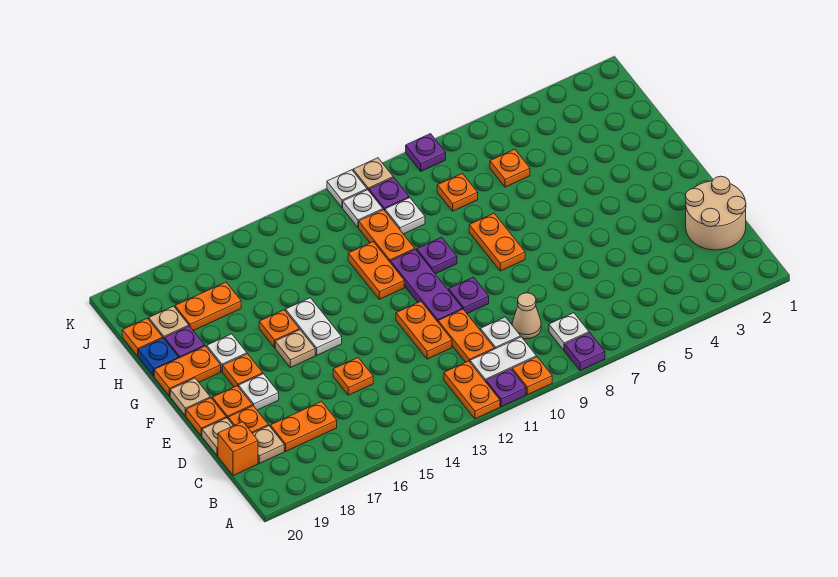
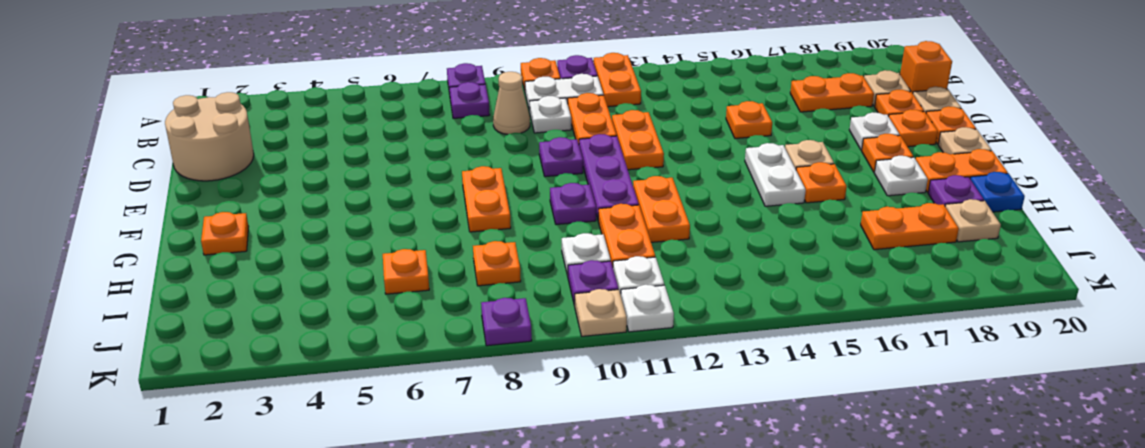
white 1x1 plate [549,313,589,351] -> purple 1x1 plate [450,82,490,118]
orange 1x1 plate [122,318,163,356] -> orange 1x1 plate moved to [201,212,249,255]

